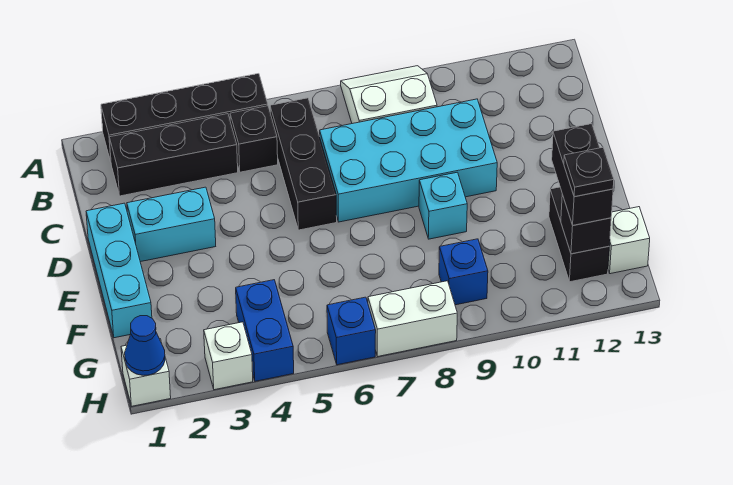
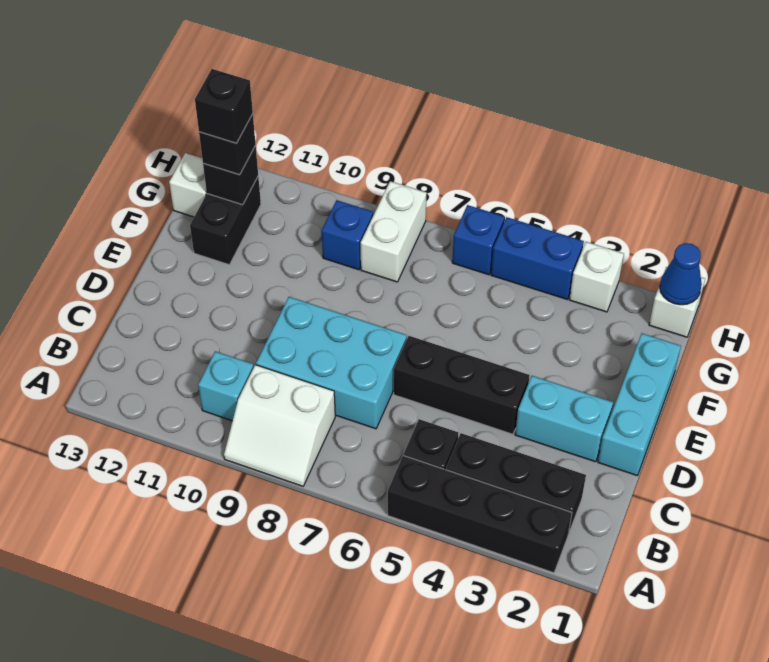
black 1x3 brick [270,98,337,230] -> black 1x3 brick turned to [394,336,530,434]
cyan 2x4 brick [320,99,497,222] -> cyan 2x3 brick [256,297,407,429]
cyan 1x1 brick [419,172,467,239] -> cyan 1x1 brick moved to [198,351,254,421]
black 1x2 brick [552,124,613,225] -> black 1x1 brick [199,114,256,175]
blue 1x2 brick [236,280,294,381] -> blue 1x2 brick turned to [491,217,584,299]
black 1x1 plate [564,147,614,197] -> black 1x1 brick [195,69,253,143]
white 1x2 brick [368,281,457,356] -> white 1x2 brick turned to [361,181,427,282]

